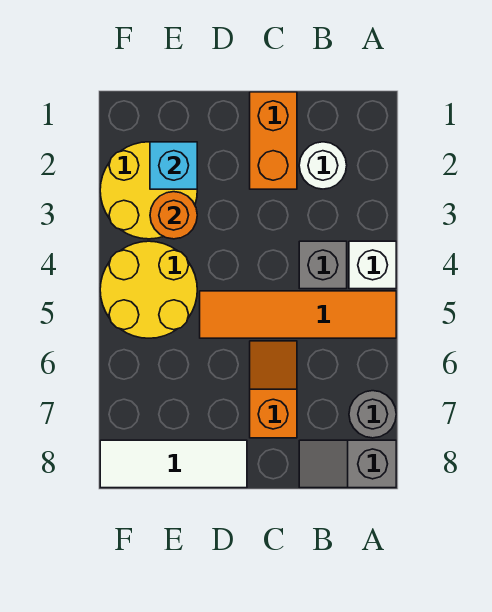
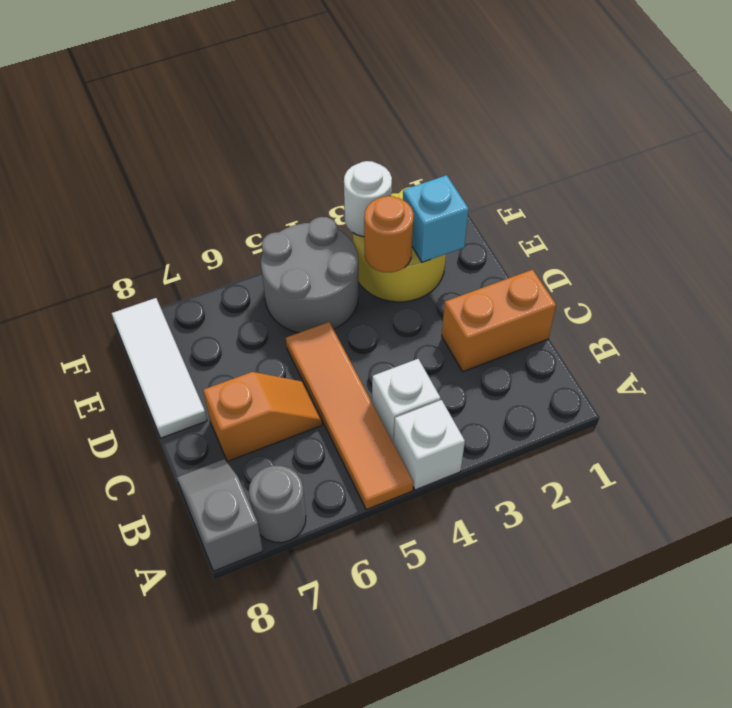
white 1x1 round brick [299,142,347,189] -> white 1x1 round brick moved to [344,161,392,237]
grey 1x1 brick [299,241,347,289] -> white 1x1 brick [372,359,440,444]
yellow 2x2 round brick [100,241,197,338] -> grey 2x2 round brick [261,217,359,333]

